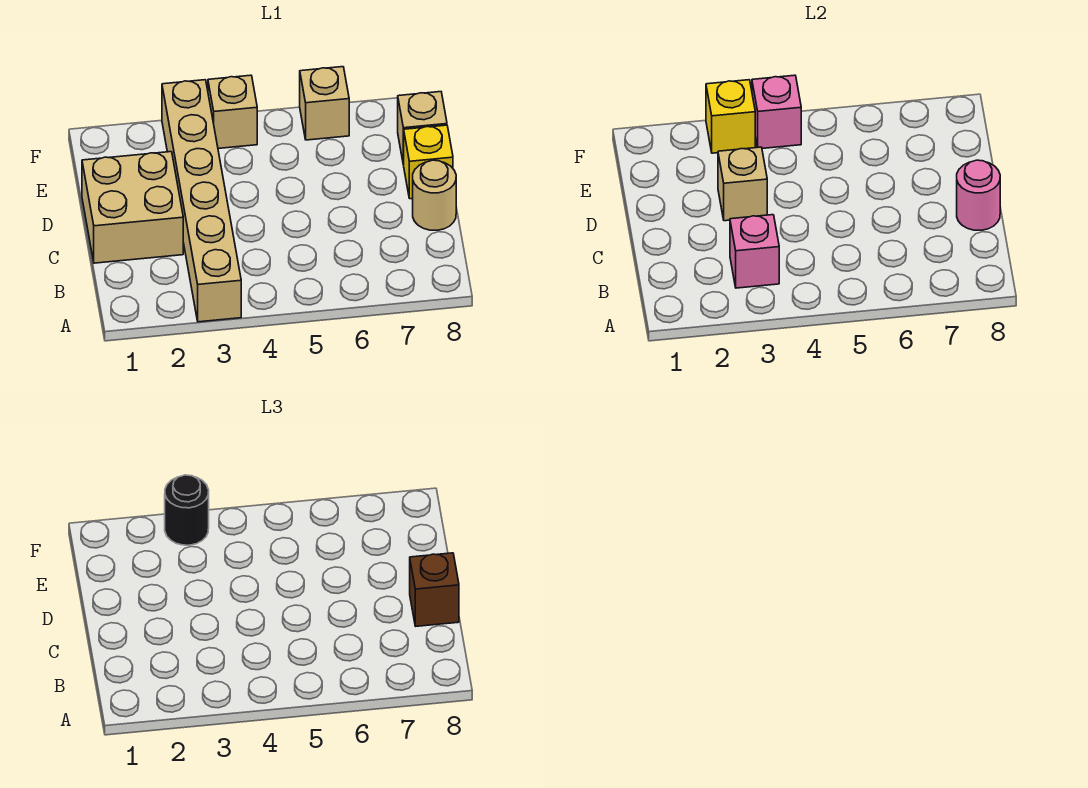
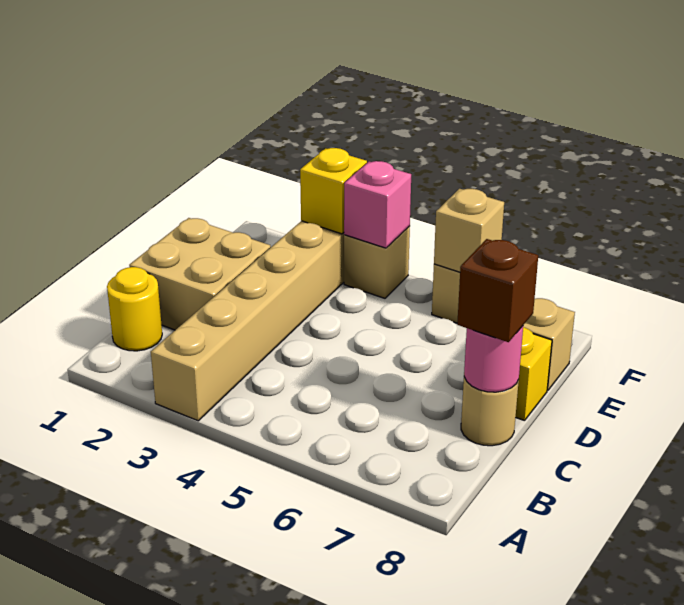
none -> yellow 1x1 round brick [107,267,162,351]
pink 1x1 brick [730,215,779,288] -> none
tan 1x1 brick [718,147,767,221] -> tan 1x1 brick moved to [434,189,504,272]
black 1x1 round brick [165,475,209,545] -> none

